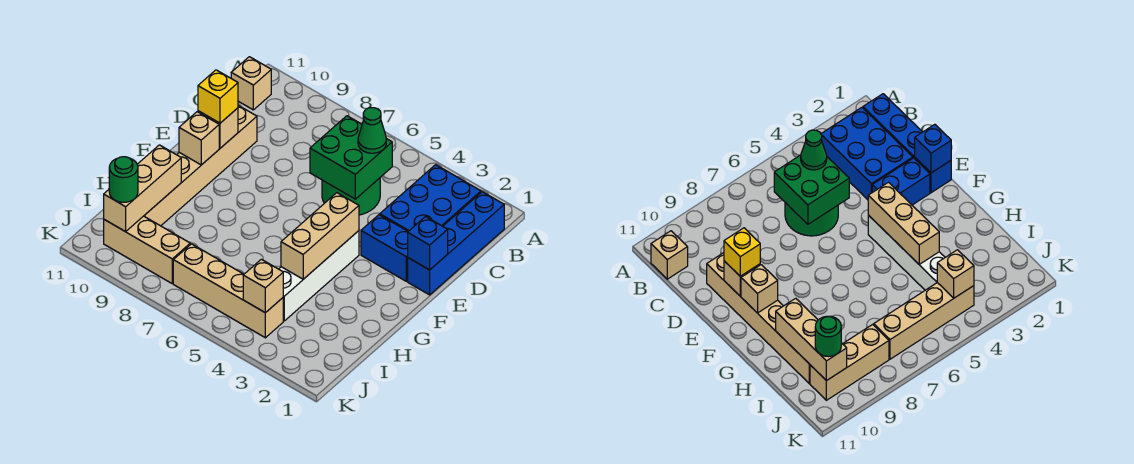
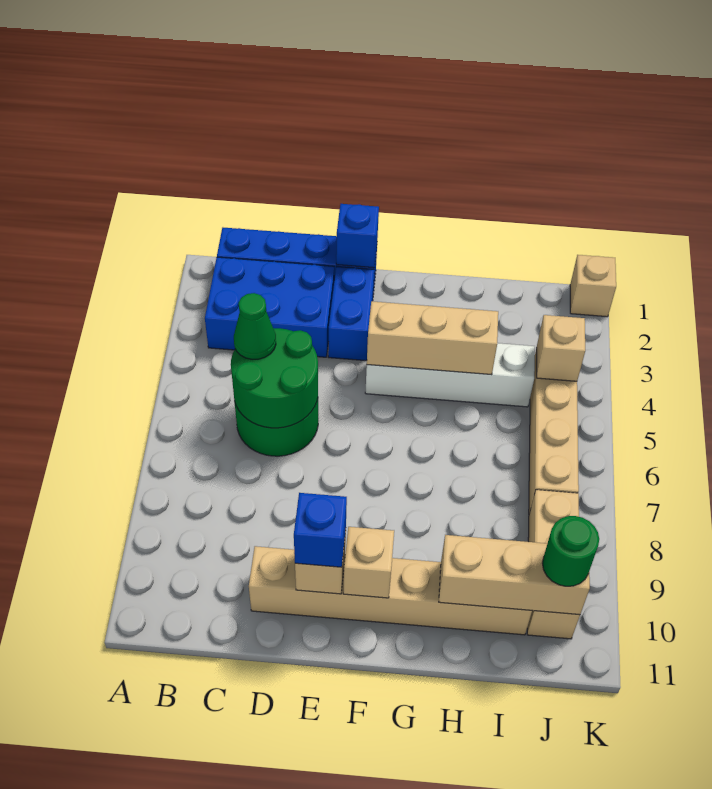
tan 1x1 brick [231,57,271,110] -> tan 1x1 brick moved to [570,255,616,317]
green 2x2 brick [310,116,392,199] -> green 2x2 round brick [231,328,318,428]
yellow 1x1 brick [198,70,238,123] -> blue 1x1 brick [294,493,347,567]

